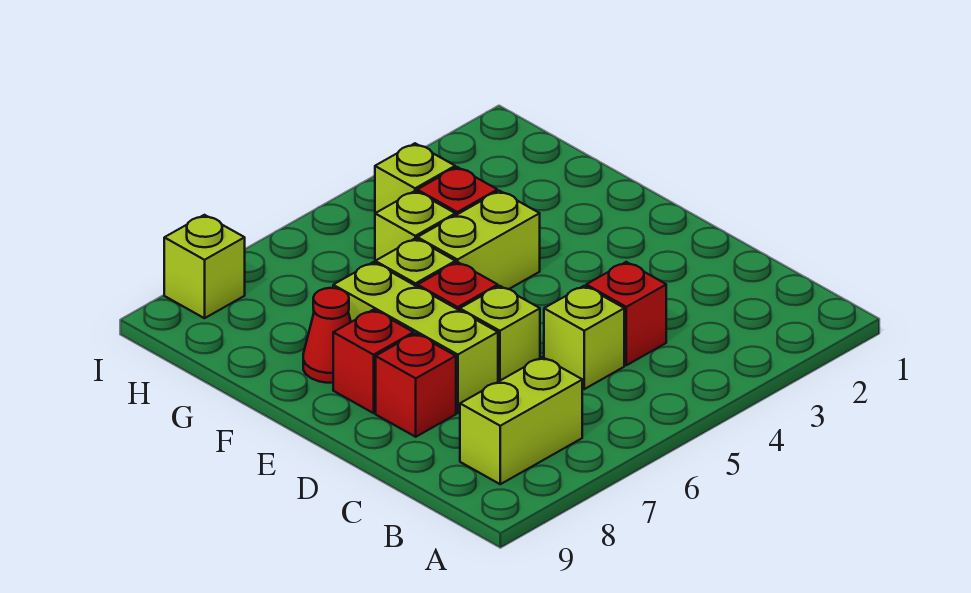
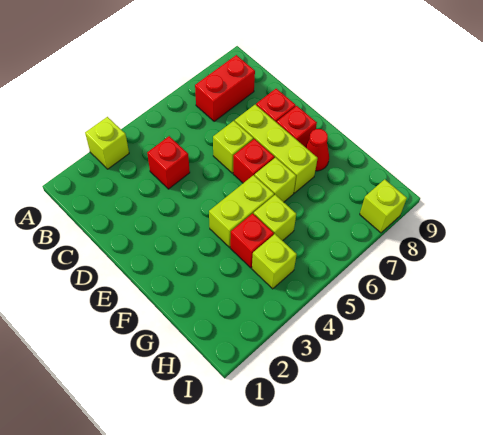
lime 1x2 brick [460,357,582,484] -> red 1x2 brick [195,55,255,121]
lime 1x1 brick [544,286,624,389] -> lime 1x1 brick moved to [85,117,129,169]

